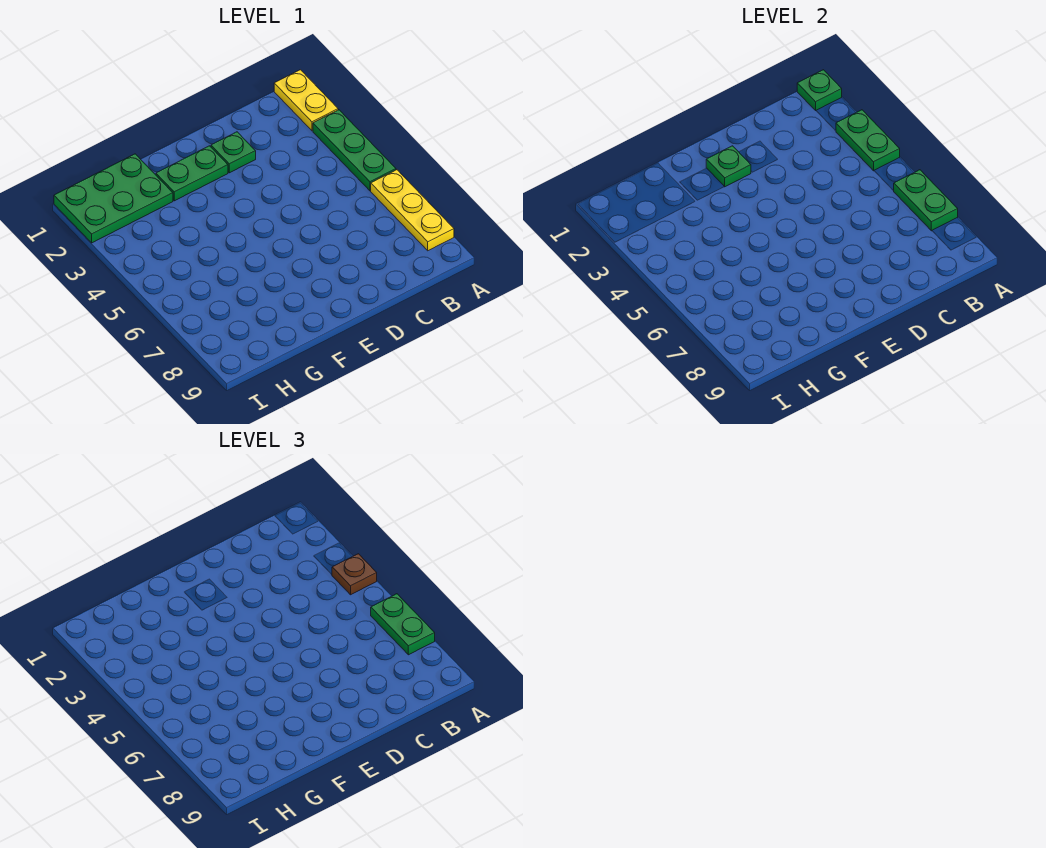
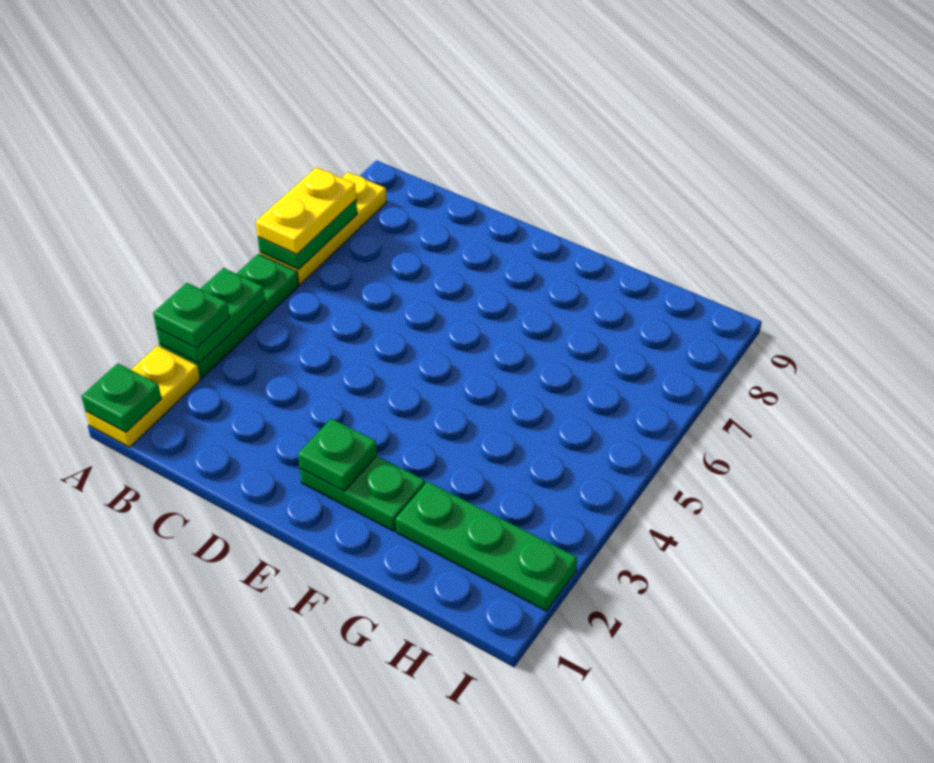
brown 1x1 plate [332,554,377,595] -> none
green 1x2 plate [371,594,435,655] -> yellow 1x2 plate [256,167,356,254]
green 1x1 plate [211,132,256,173] -> green 1x1 plate moved to [153,283,229,348]
green 2x3 plate [54,154,173,243] -> green 1x3 plate [396,482,577,611]

